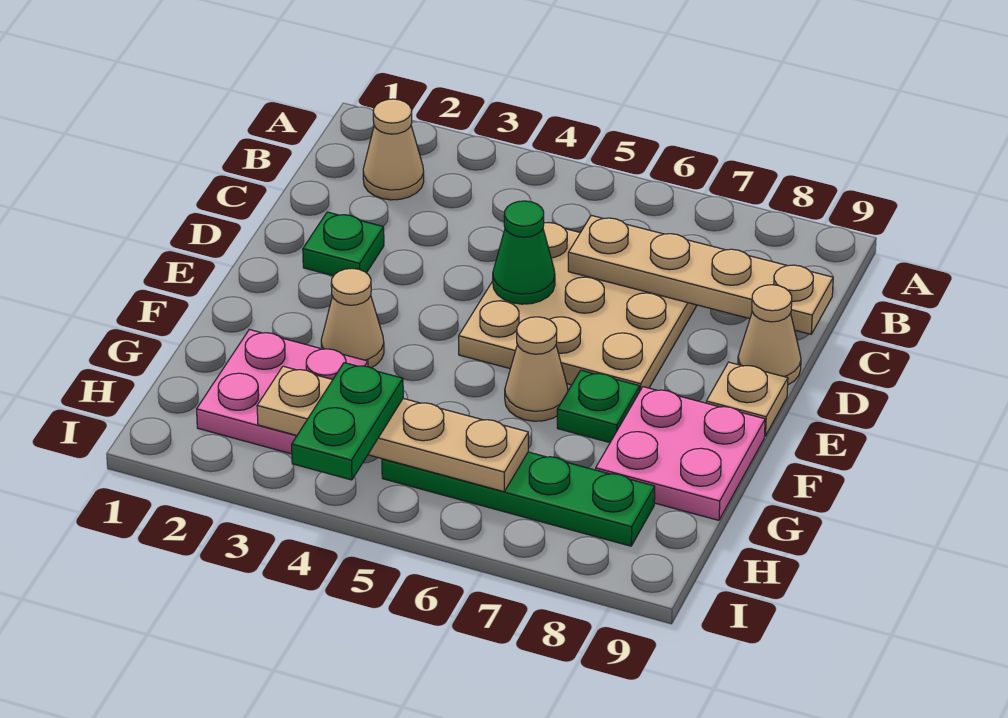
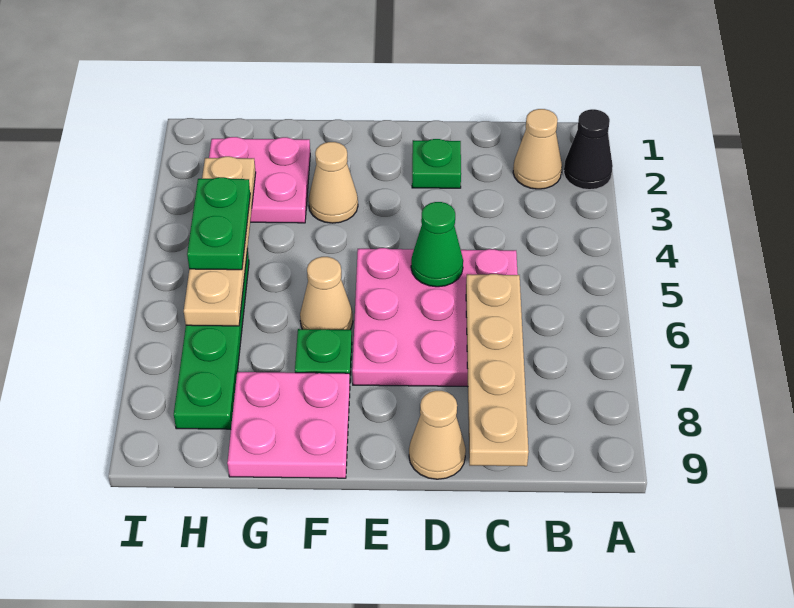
none -> black 1x1 cone [564,109,613,190]
tan 3x3 plate [459,223,697,390] -> pink 3x3 plate [352,248,518,387]
tan 1x1 plate [706,362,788,436] -> none
green 1x2 plate [292,363,403,480] -> green 1x2 plate turned to [187,177,250,270]

